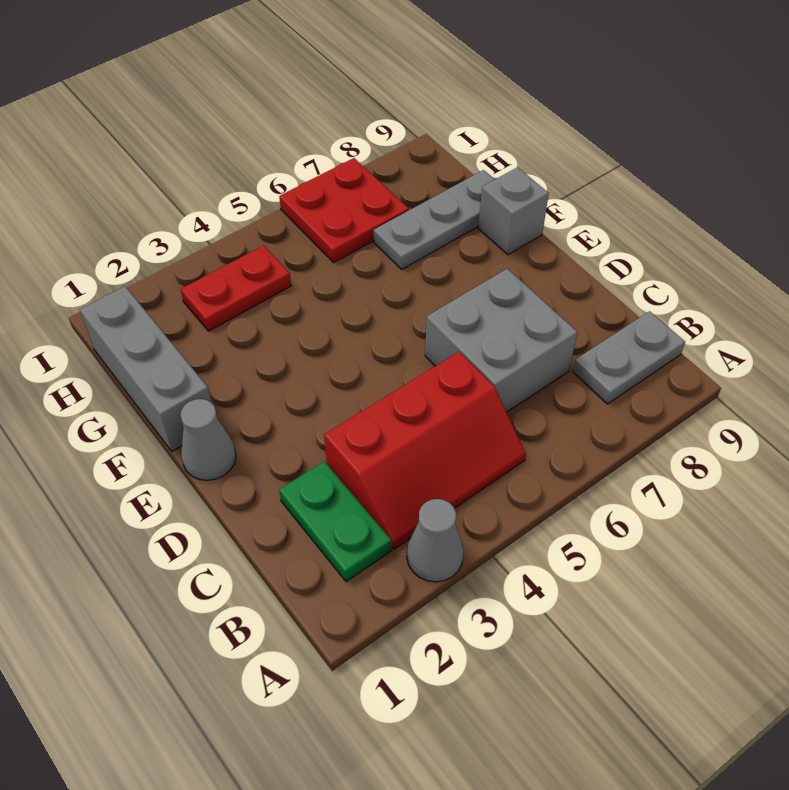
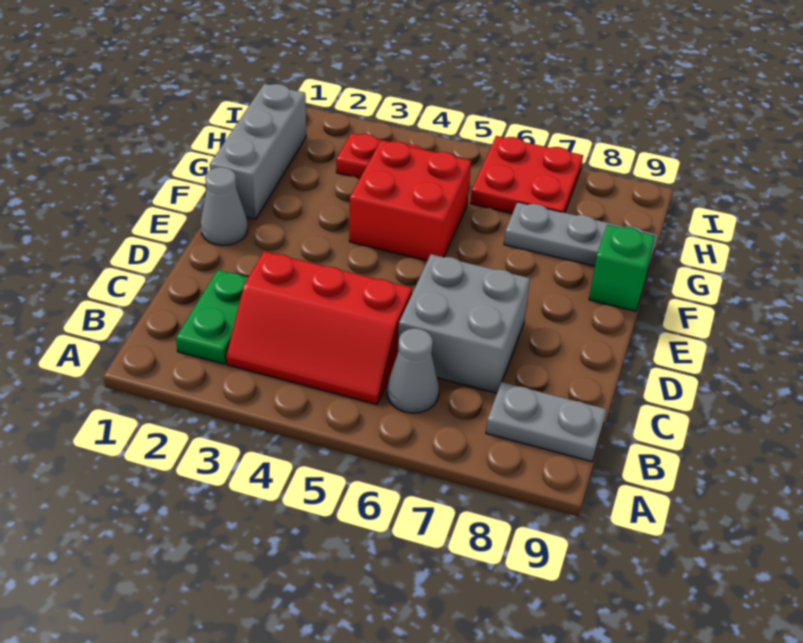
grey 1x1 cone [407,499,464,582] -> grey 1x1 cone moved to [387,328,439,413]
none -> red 2x2 brick [349,140,471,261]
grey 1x1 brick [478,167,549,255] -> green 1x1 brick [589,225,655,311]

